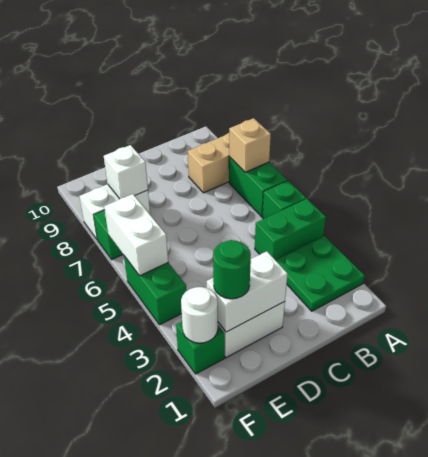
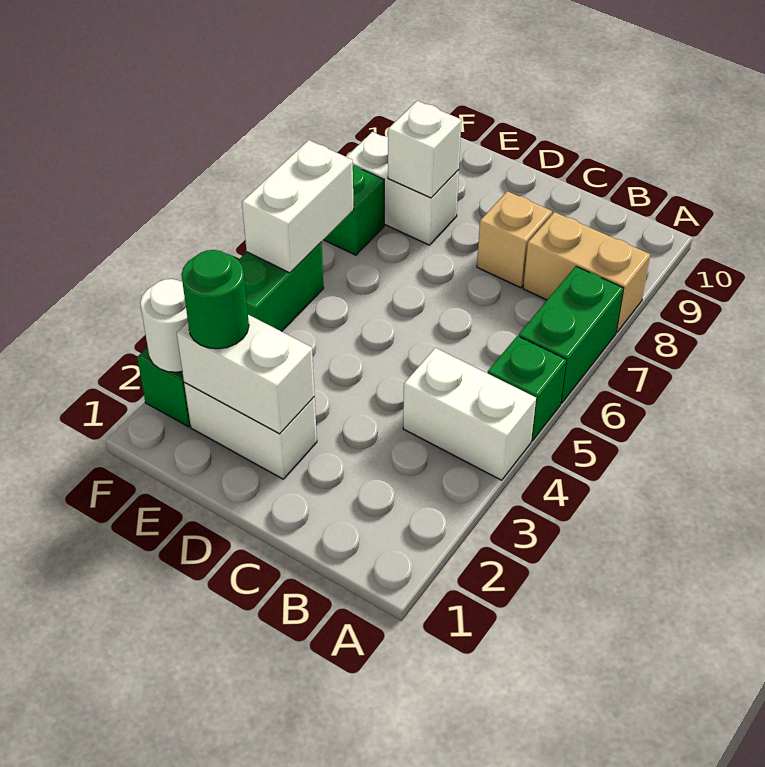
green 2x2 plate [276,236,365,311] -> none
green 1x2 brick [255,199,326,260] -> white 1x2 brick [403,348,536,480]
tan 1x1 brick [229,118,271,172] -> tan 1x1 brick moved to [477,191,552,288]

